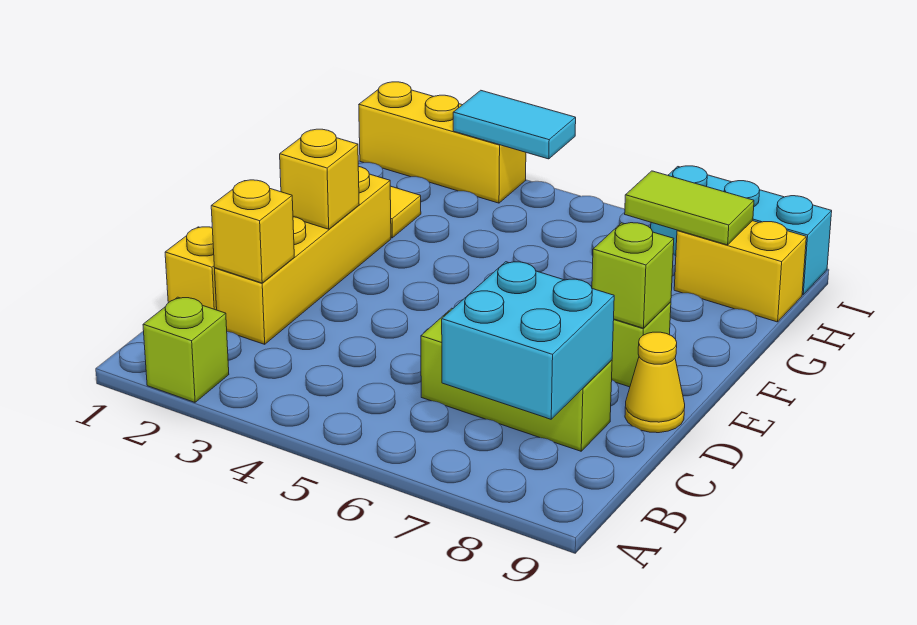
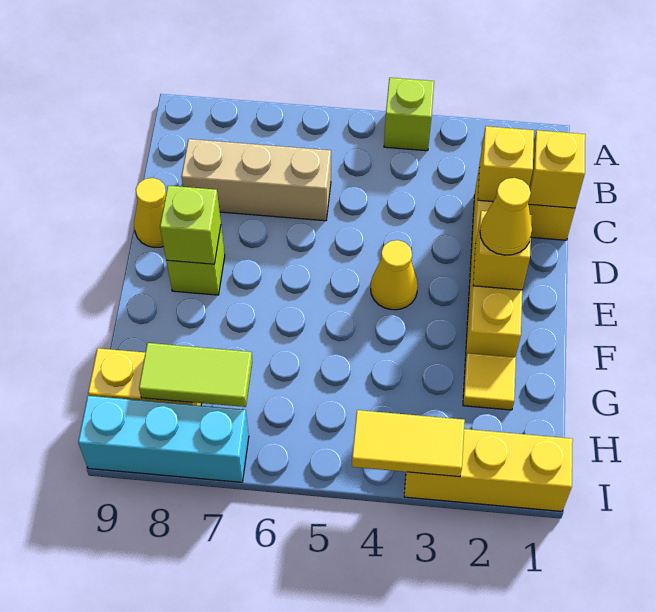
lime 1x1 brick [143,297,229,402] -> lime 1x1 brick moved to [384,78,434,151]
cyan 2x2 brick [442,262,614,419] -> none
none -> yellow 1x1 brick [528,130,585,208]
lime 1x3 brick [421,308,612,451] -> tan 1x3 brick [181,139,331,221]
none -> yellow 1x1 cone [480,178,532,255]
none -> yellow 1x1 cone [371,240,418,310]
cyan 1x2 tile [453,90,576,159] -> yellow 1x2 tile [352,410,465,477]

